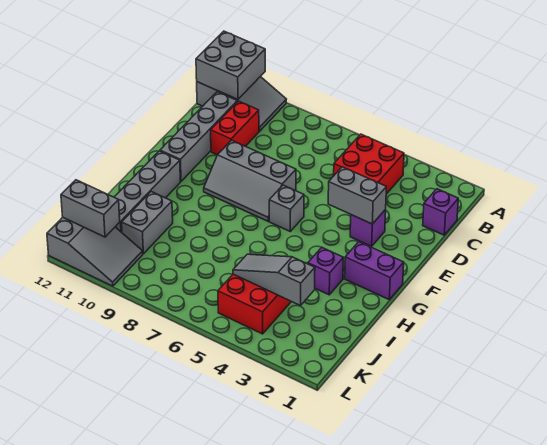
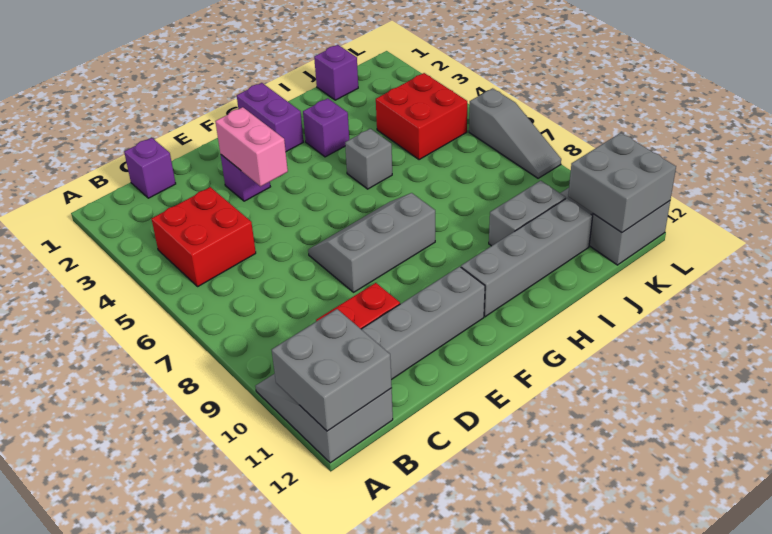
grey 1x2 brick [328,167,386,224] -> pink 1x2 brick [215,107,288,186]
grey 2x3 slope [204,140,296,221] -> grey 2x3 slope turned to [308,193,435,292]
grey 1x1 brick [269,185,304,231] -> grey 1x1 brick moved to [345,129,392,189]
none -> purple 1x1 brick [314,45,358,100]
grey 1x3 slope [233,254,315,306] -> grey 1x3 slope moved to [469,88,561,178]
grey 1x2 brick [61,180,120,237] -> grey 2x2 brick [568,133,676,232]

